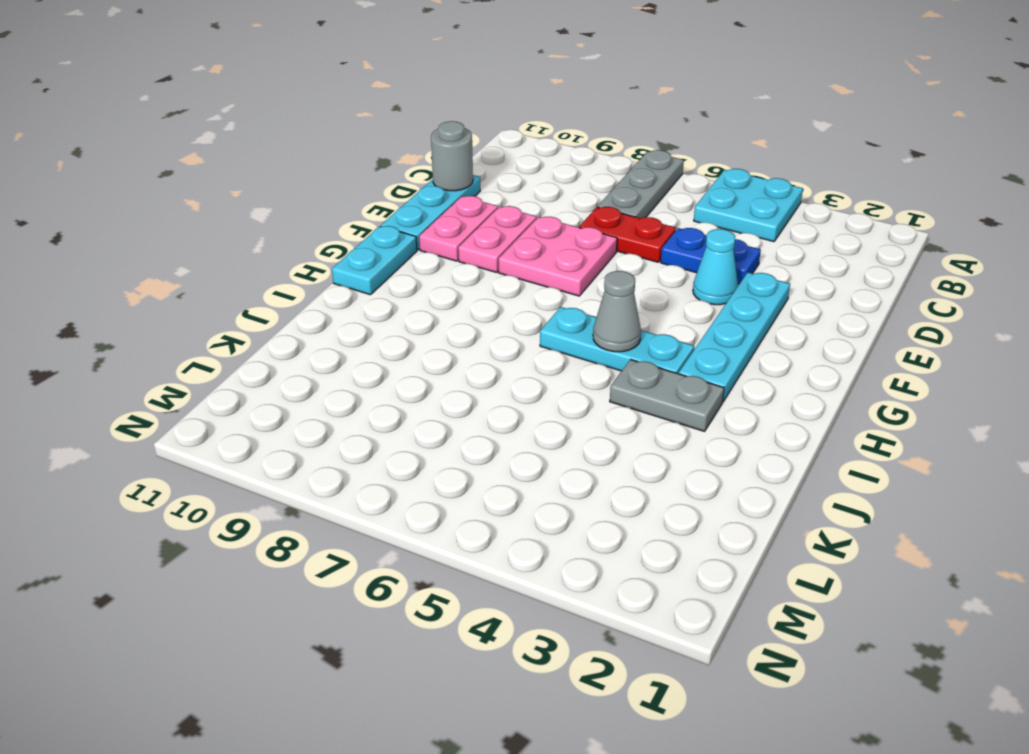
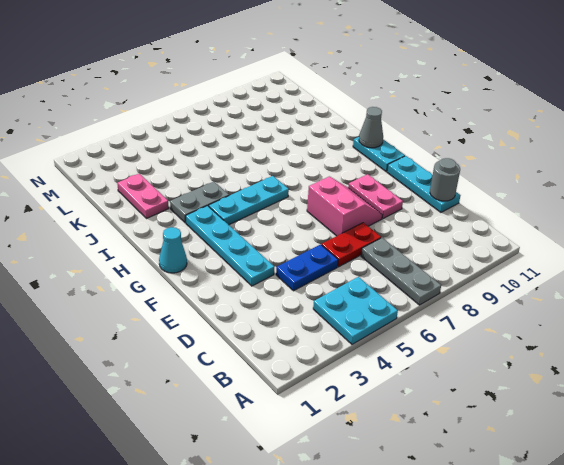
cyan 1x1 cone [693,229,738,305] -> cyan 1x1 cone moved to [159,227,187,273]
pink 2x2 plate [499,217,617,296] -> pink 2x2 slope [307,176,382,236]
pink 1x2 plate [419,196,498,261] -> pink 1x2 plate moved to [117,174,169,219]
grey 1x1 cone [593,271,641,352] -> grey 1x1 cone moved to [359,107,383,148]

